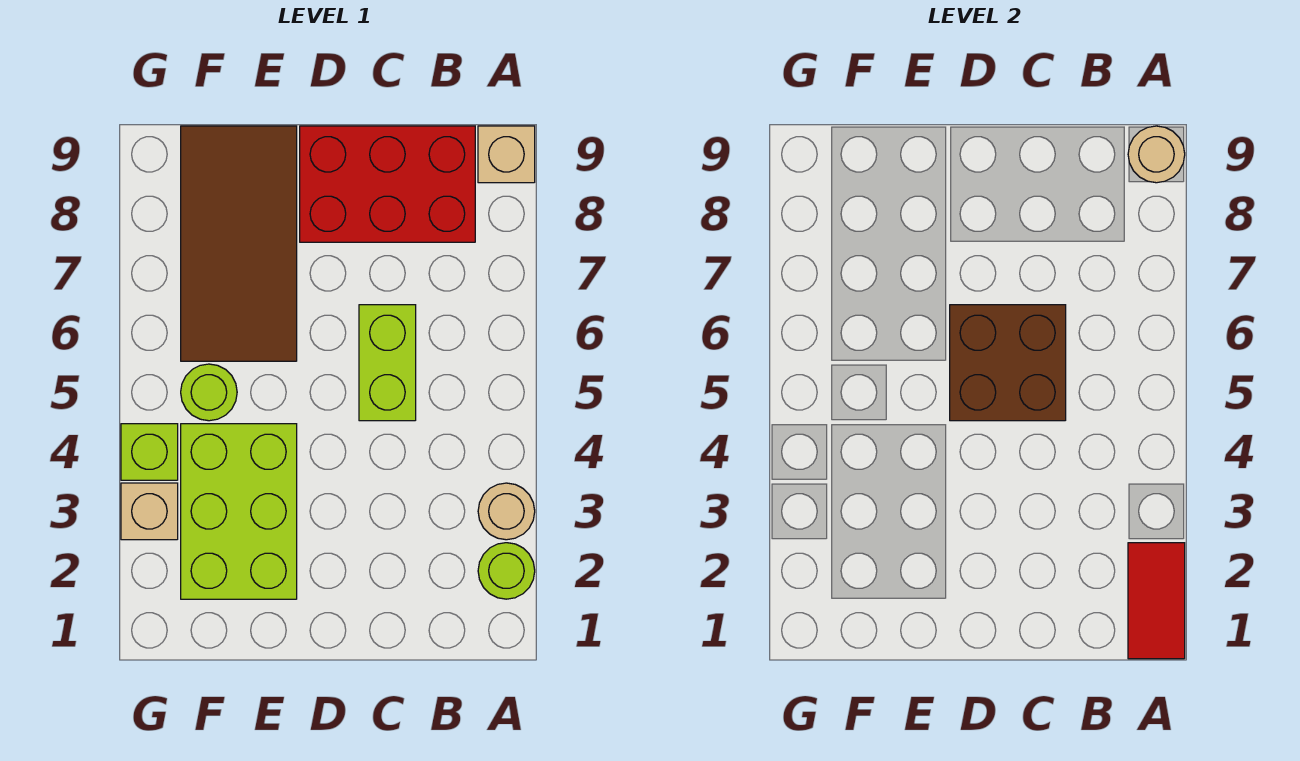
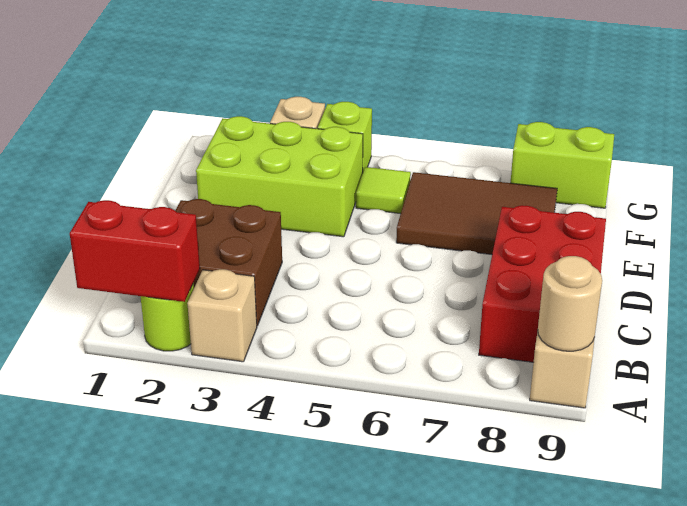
red 1x2 tile [1128,543,1185,659] -> red 1x2 brick [70,200,200,302]
tan 1x1 round brick [478,483,535,540] -> tan 1x1 brick [187,269,257,362]
lime 1x2 brick [359,305,416,421] -> lime 1x2 brick moved to [511,122,614,208]
brown 2x2 brick [950,305,1066,421] -> brown 2x2 brick moved to [175,199,282,326]
brown 2x4 tile [181,126,297,361] -> brown 2x3 tile [396,172,557,254]
lime 1x1 round brick [181,364,237,421] -> lime 1x1 tile [356,167,411,214]

